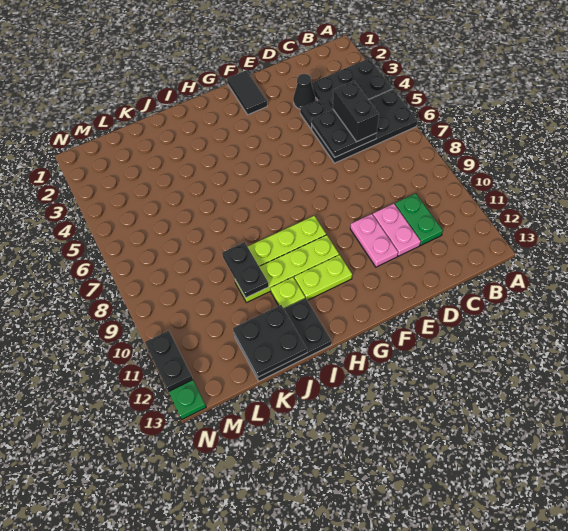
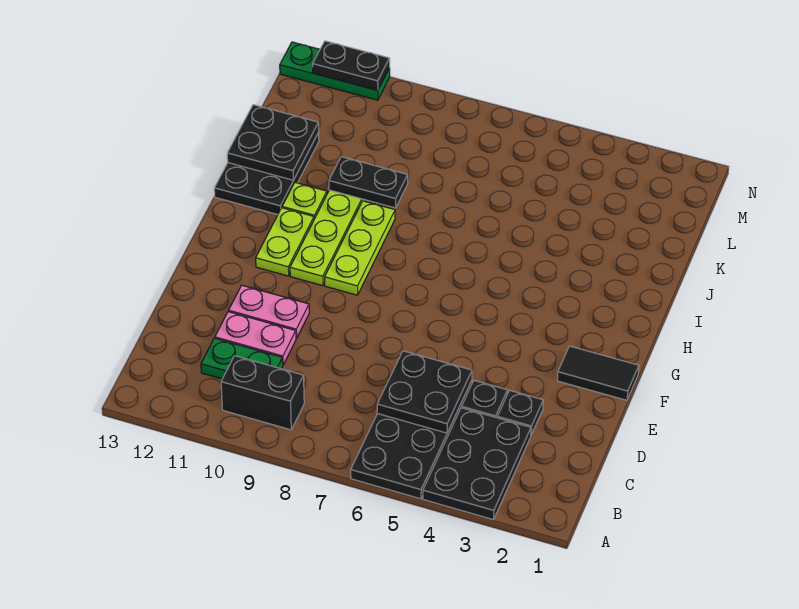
black 1x2 brick [333,81,379,142] -> black 1x2 brick moved to [221,356,304,430]
black 1x1 cone [293,74,315,109] -> black 1x1 plate [497,390,543,435]

